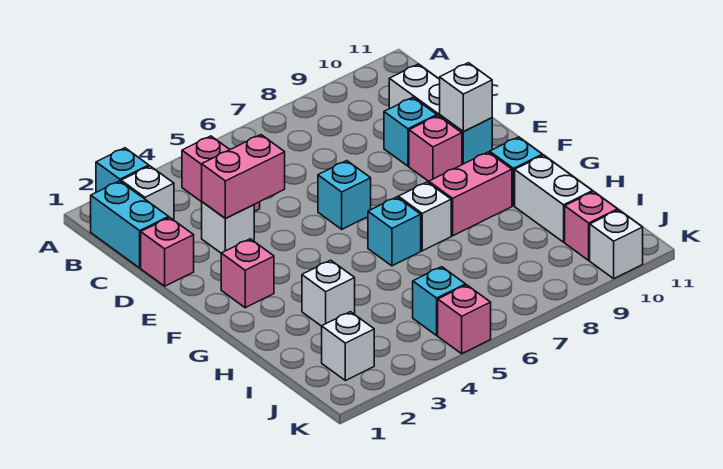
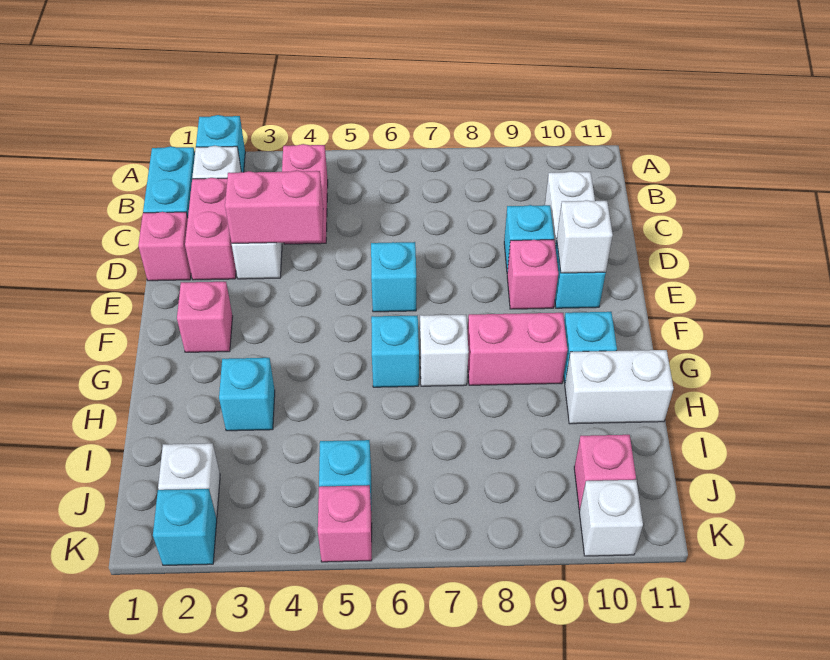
none -> pink 1x2 brick [185,178,236,280]
white 1x1 brick [302,260,355,326] -> cyan 1x1 brick [219,358,275,431]
white 1x2 brick [515,155,593,242] -> white 1x2 brick turned to [565,350,674,424]
none -> cyan 1x1 brick [153,489,217,565]

